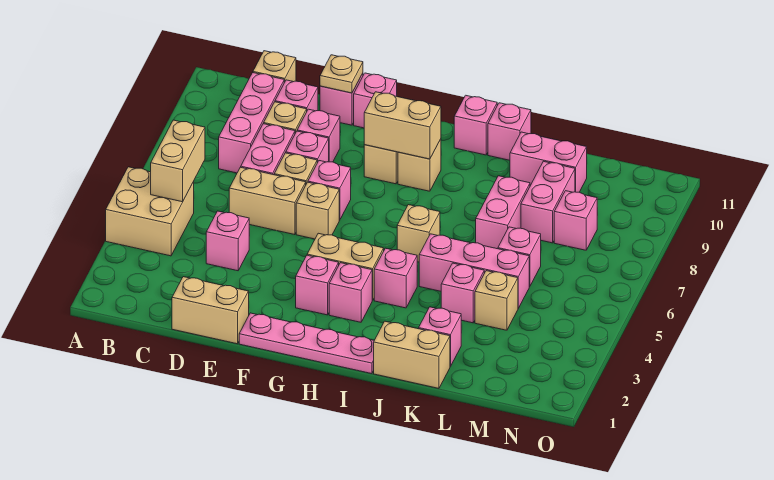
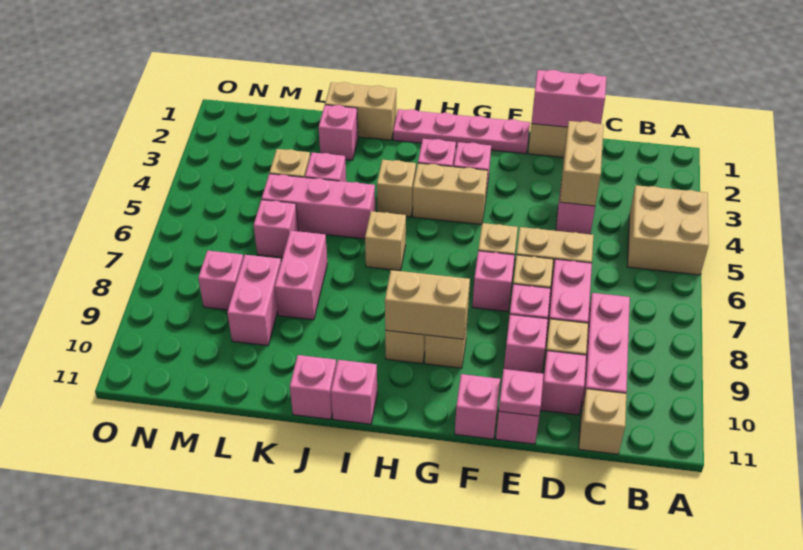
tan 1x2 brick [151,120,205,202] -> tan 1x2 brick moved to [560,121,604,206]
tan 1x1 plate [320,55,363,93] -> pink 1x1 plate [499,369,544,416]
pink 1x1 brick [374,248,417,308] -> tan 1x1 brick [377,160,416,217]
pink 1x2 brick [510,132,587,192] -> pink 1x2 brick moved to [531,70,606,127]

